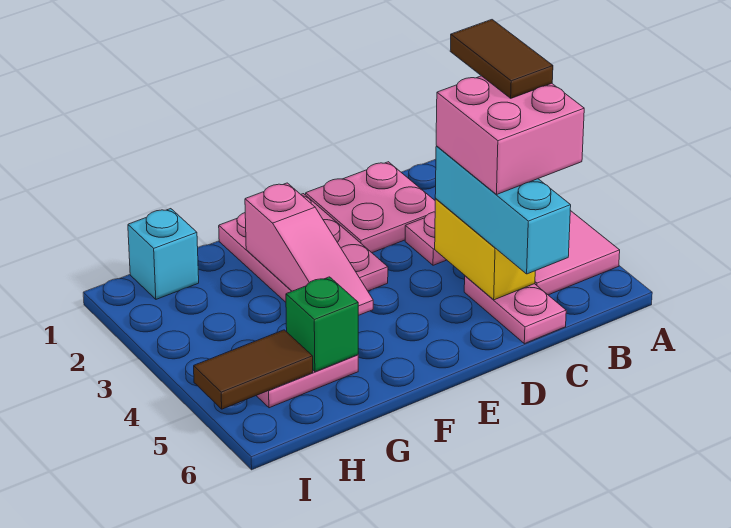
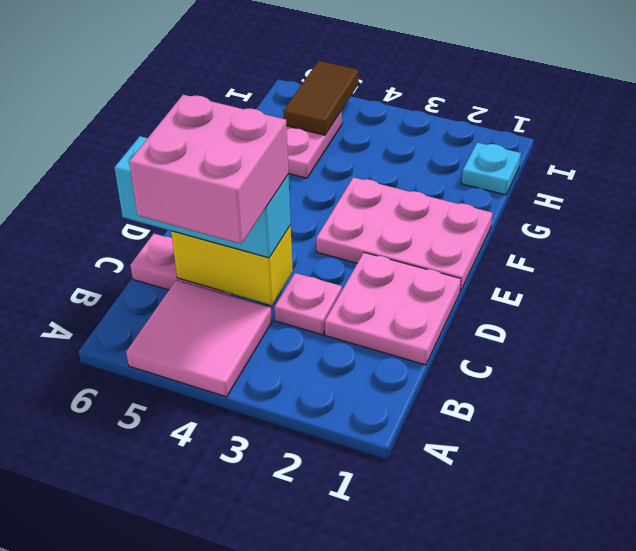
brown 1x2 tile [450,20,553,98] -> none
pink 1x3 slope [245,183,373,316] -> none
green 1x1 brick [286,277,358,372] -> none
cyan 1x1 brick [128,209,199,299] -> cyan 1x1 plate [462,143,521,195]

